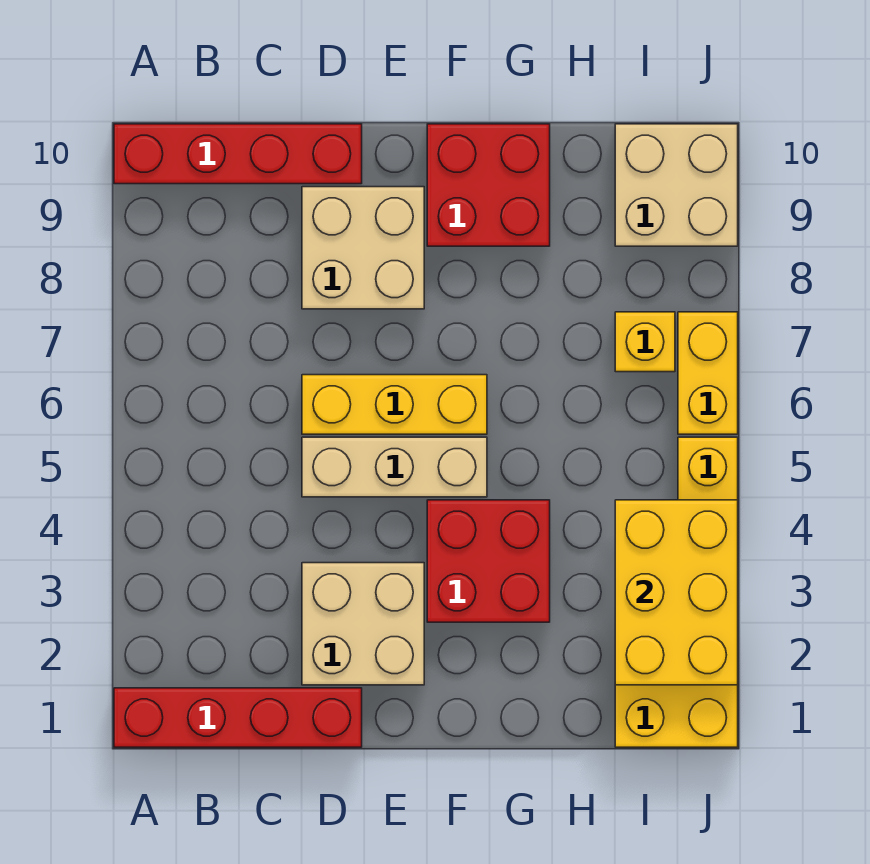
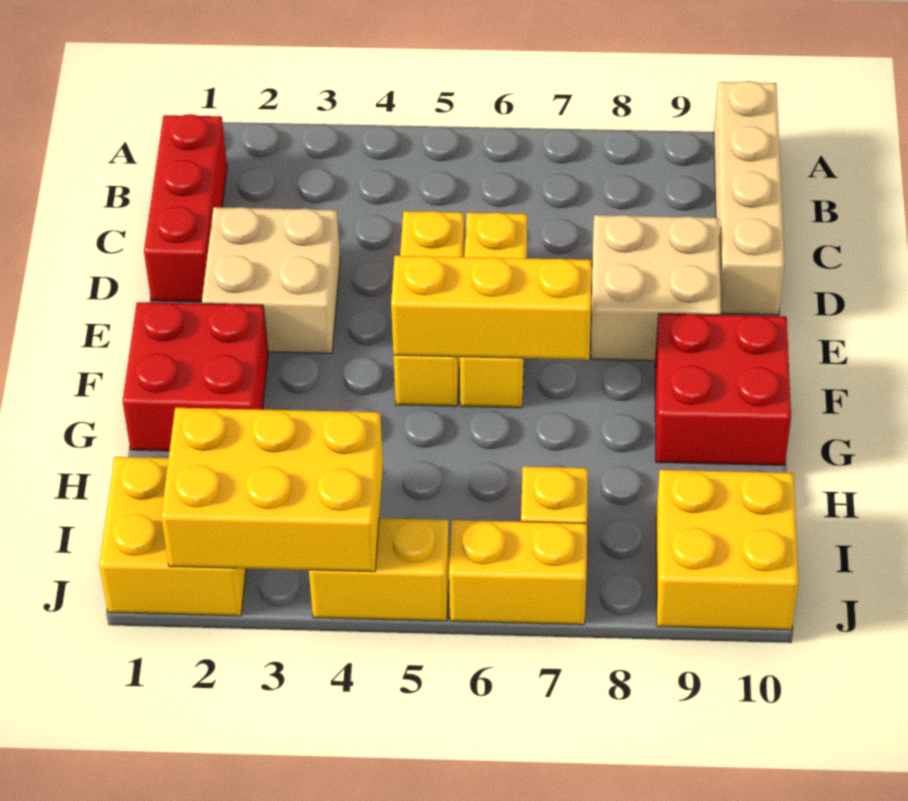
red 1x4 brick [114,688,362,747] -> red 1x3 brick [144,114,227,302]
red 1x4 brick [114,124,362,184] -> tan 1x4 brick [714,81,784,315]
tan 1x3 brick [302,437,487,497] -> yellow 1x3 brick [394,211,464,406]
red 2x2 brick [427,500,550,622] -> red 2x2 brick moved to [123,302,268,451]
none -> yellow 1x3 brick [391,256,592,360]
tan 2x2 brick [615,124,738,246] -> yellow 2x2 brick [656,470,798,630]

